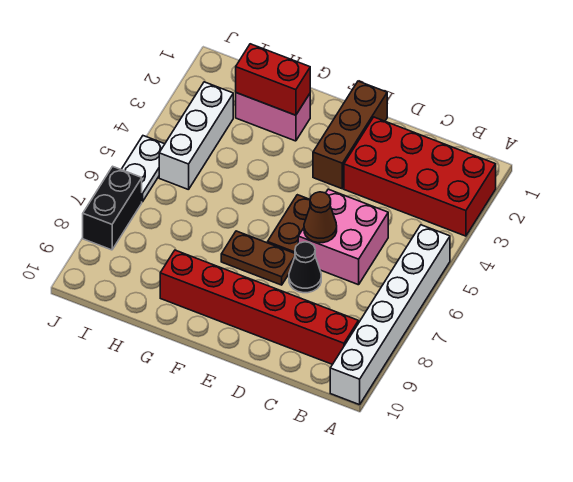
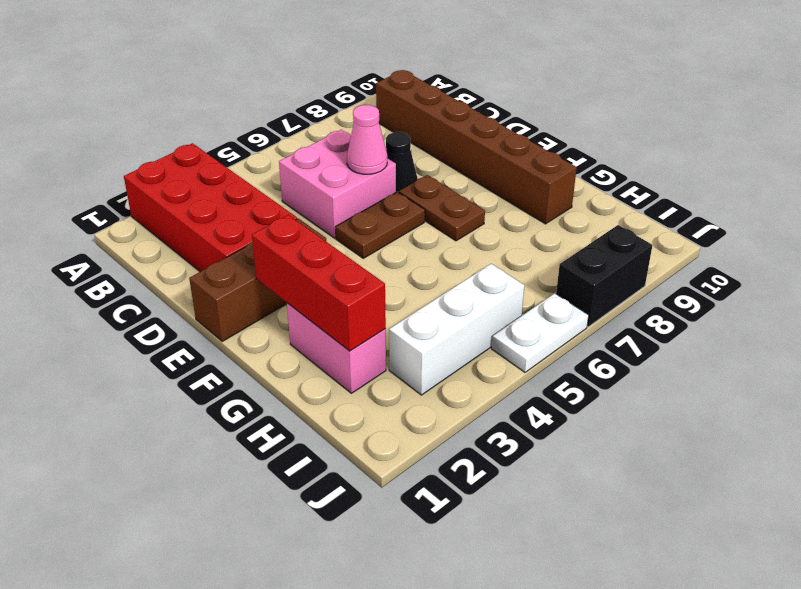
white 1x6 brick [330,225,450,405] -> none
red 1x6 brick [160,250,358,364] -> brown 1x6 brick [376,70,577,224]
brown 1x1 cone [304,192,337,243] -> pink 1x1 cone [347,105,387,174]
red 1x2 brick [236,44,310,115] -> red 1x3 brick [252,215,386,351]

